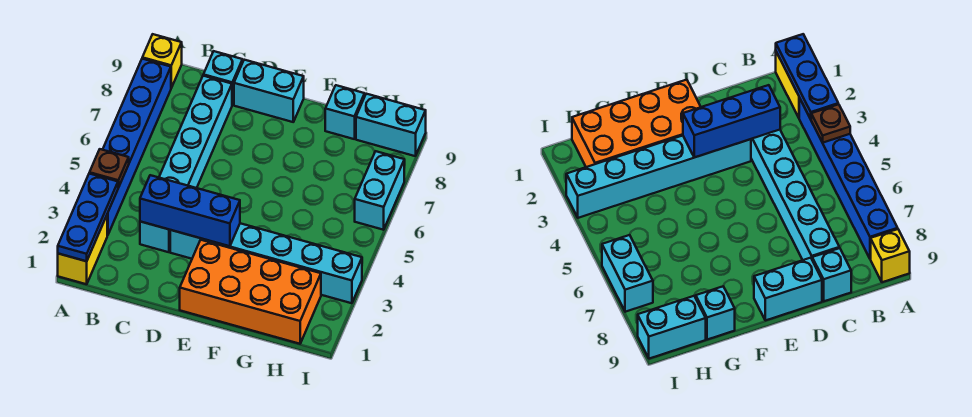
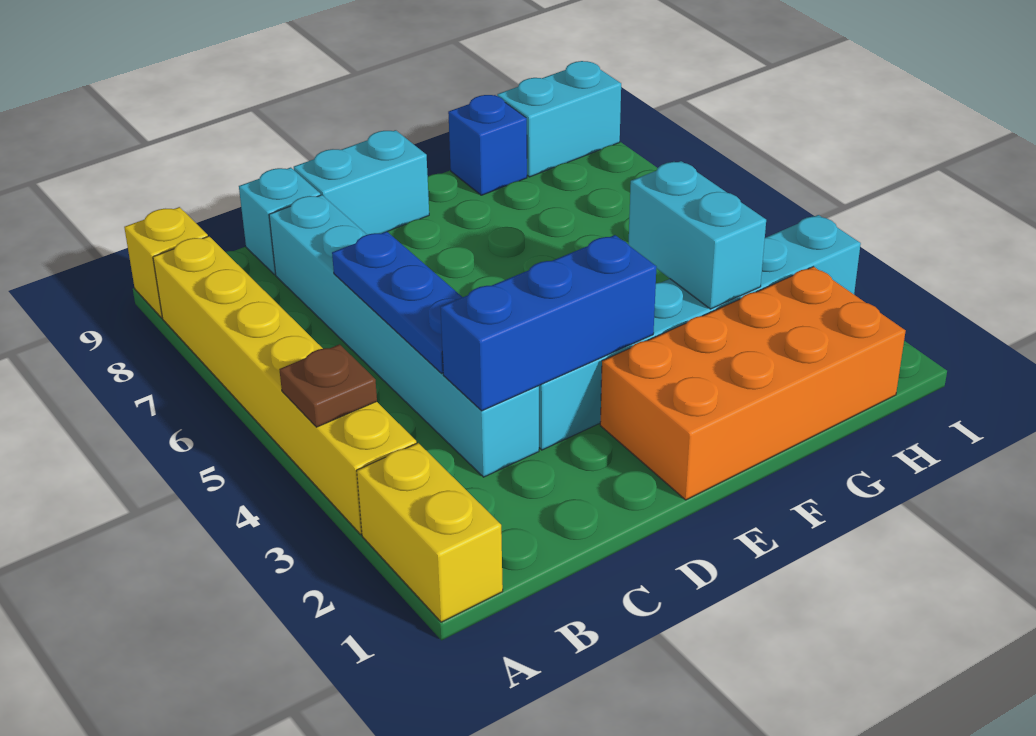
blue 1x3 plate [58,174,118,261] -> blue 1x3 plate moved to [332,231,462,374]
blue 1x6 brick [103,59,171,235] -> yellow 1x6 brick [153,236,416,534]
cyan 1x1 brick [325,85,365,139] -> blue 1x1 brick [448,95,527,195]
cyan 1x2 brick [355,151,404,230] -> cyan 1x2 brick moved to [628,161,766,309]

